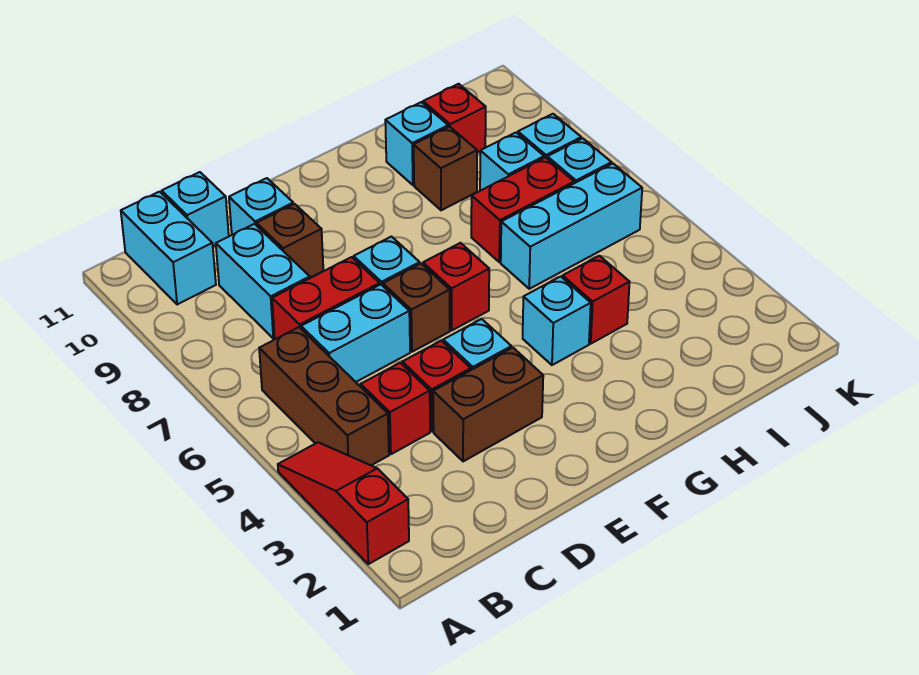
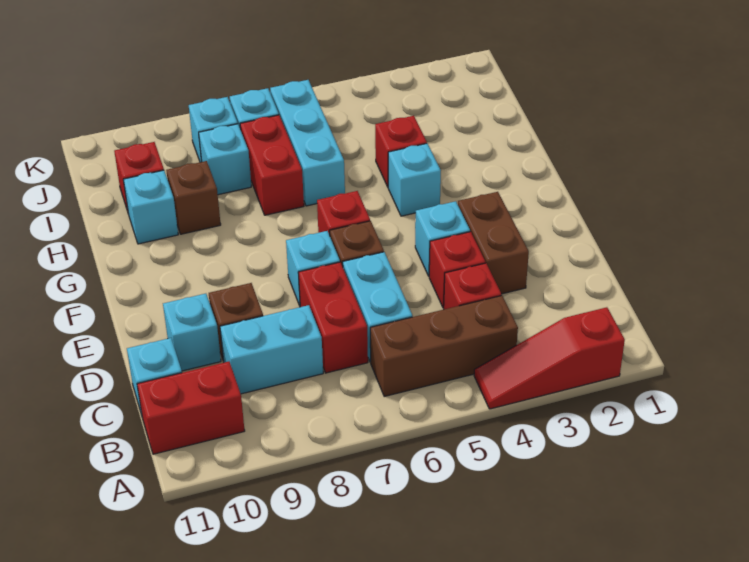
cyan 1x2 brick [121,192,216,305] -> red 1x2 brick [137,362,245,454]

